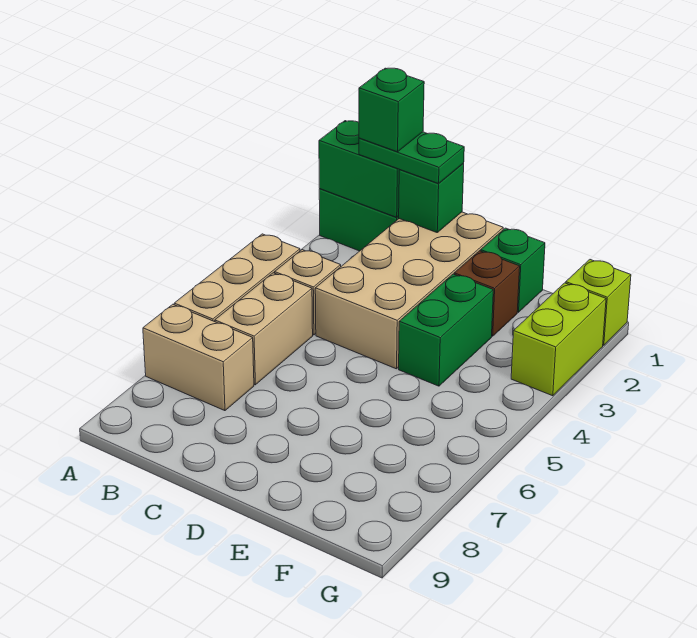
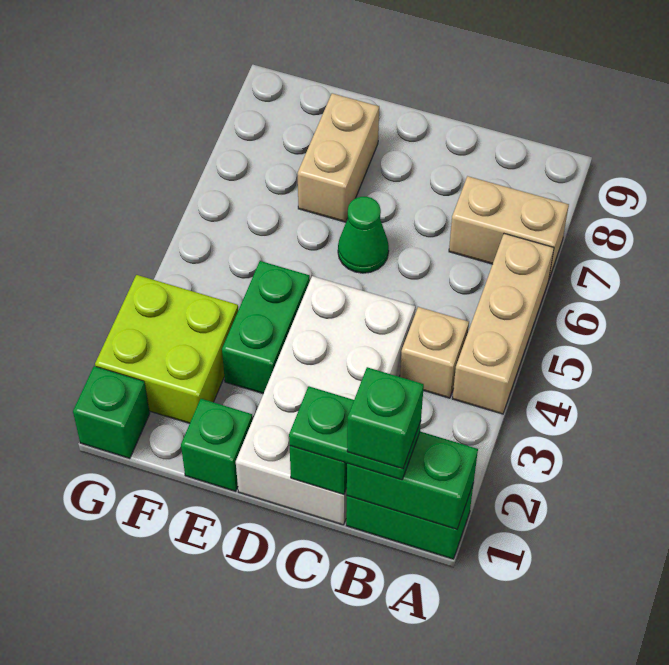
tan 1x2 brick [215,273,313,385] -> tan 1x2 brick moved to [298,93,379,222]
tan 2x4 brick [315,212,503,369] -> white 2x4 brick [236,276,415,525]
none -> green 1x1 cone [338,197,389,273]
brown 1x1 brick [454,251,520,336] -> none
lime 1x1 brick [566,260,631,345] -> green 1x1 brick [73,366,150,458]
lime 1x2 brick [511,283,606,396] -> lime 2x2 brick [95,275,238,423]

